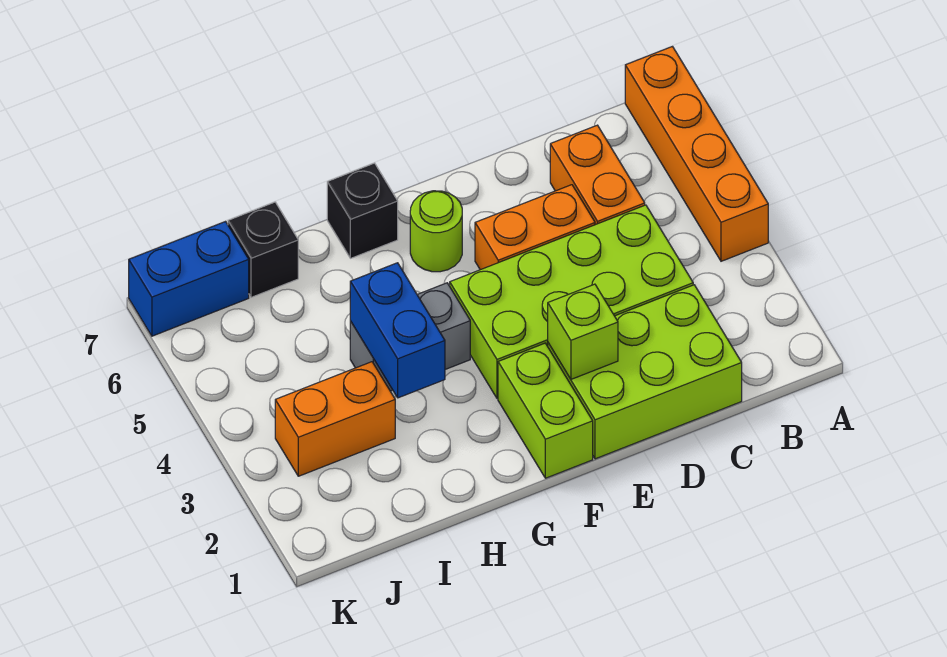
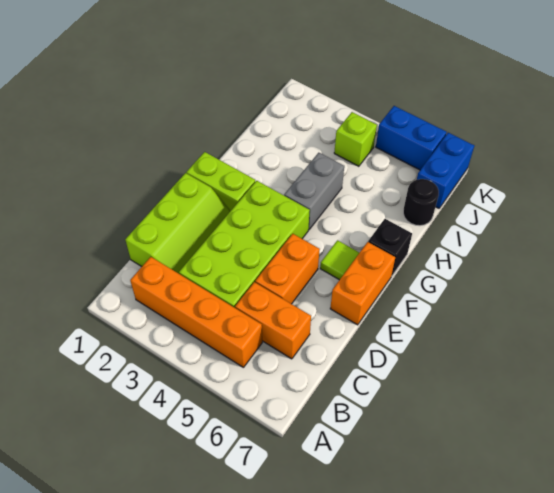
orange 1x4 brick [625,47,768,261] -> orange 1x4 brick moved to [130,257,262,367]
lime 2x3 brick [548,285,742,459] -> lime 2x3 slope [125,173,230,274]
lime 1x1 brick [548,284,618,379] -> lime 1x1 brick moved to [334,112,377,166]
lime 1x1 round brick [410,191,462,272] -> lime 1x1 tile [320,240,359,280]
blue 1x2 brick [350,263,445,398] -> blue 1x2 brick moved to [376,106,447,170]
orange 1x2 brick [275,362,395,476] -> orange 1x2 brick moved to [330,242,395,325]
black 1x1 brick [228,202,298,297] -> black 1x1 round brick [403,179,439,226]

